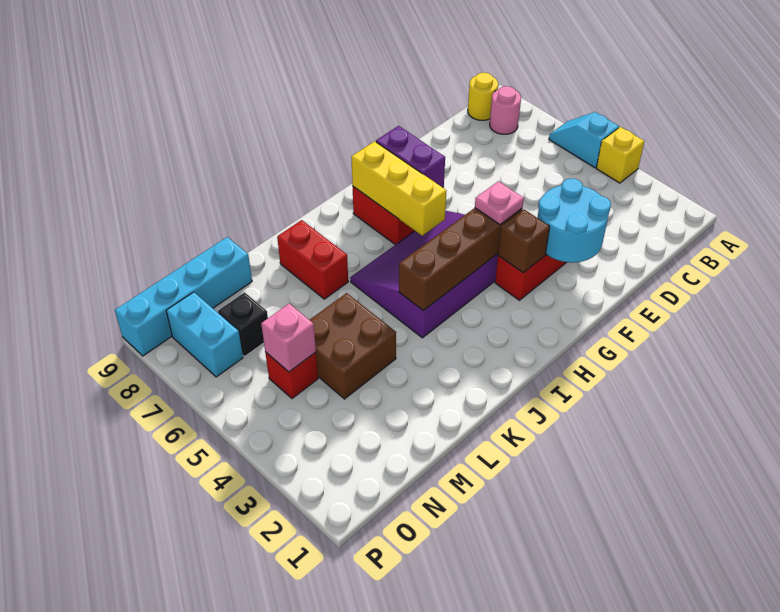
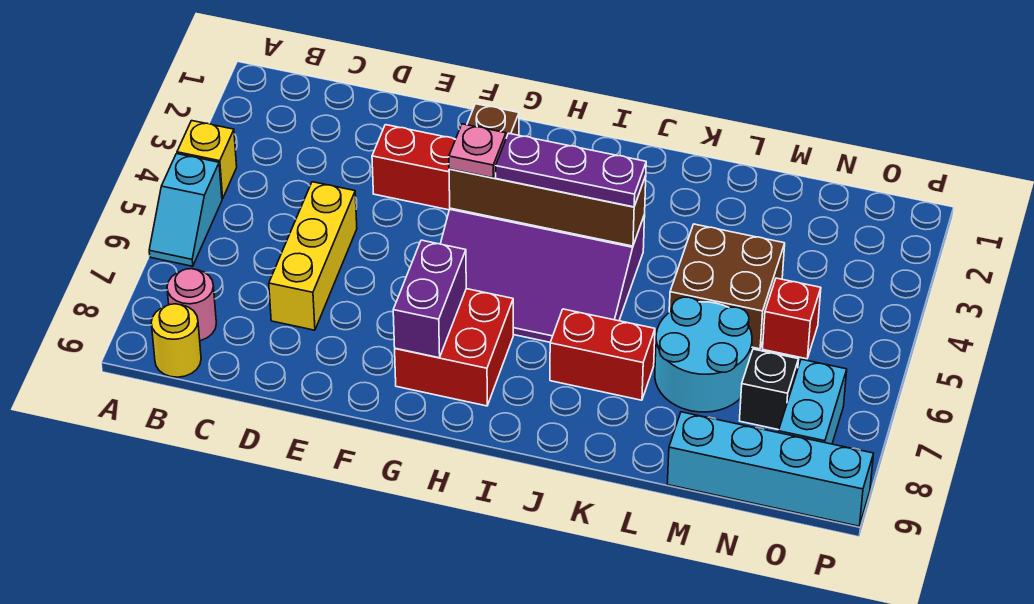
cyan 2x2 round brick [537,179,611,263] -> cyan 2x2 round brick moved to [655,297,752,412]
none -> purple 1x3 plate [496,133,646,207]
yellow 1x3 brick [351,141,446,236] -> yellow 1x3 brick moved to [269,182,357,330]
red 1x2 brick [277,220,348,299] -> red 1x2 brick turned to [550,309,655,400]
pink 1x1 brick [261,304,316,372] -> none

